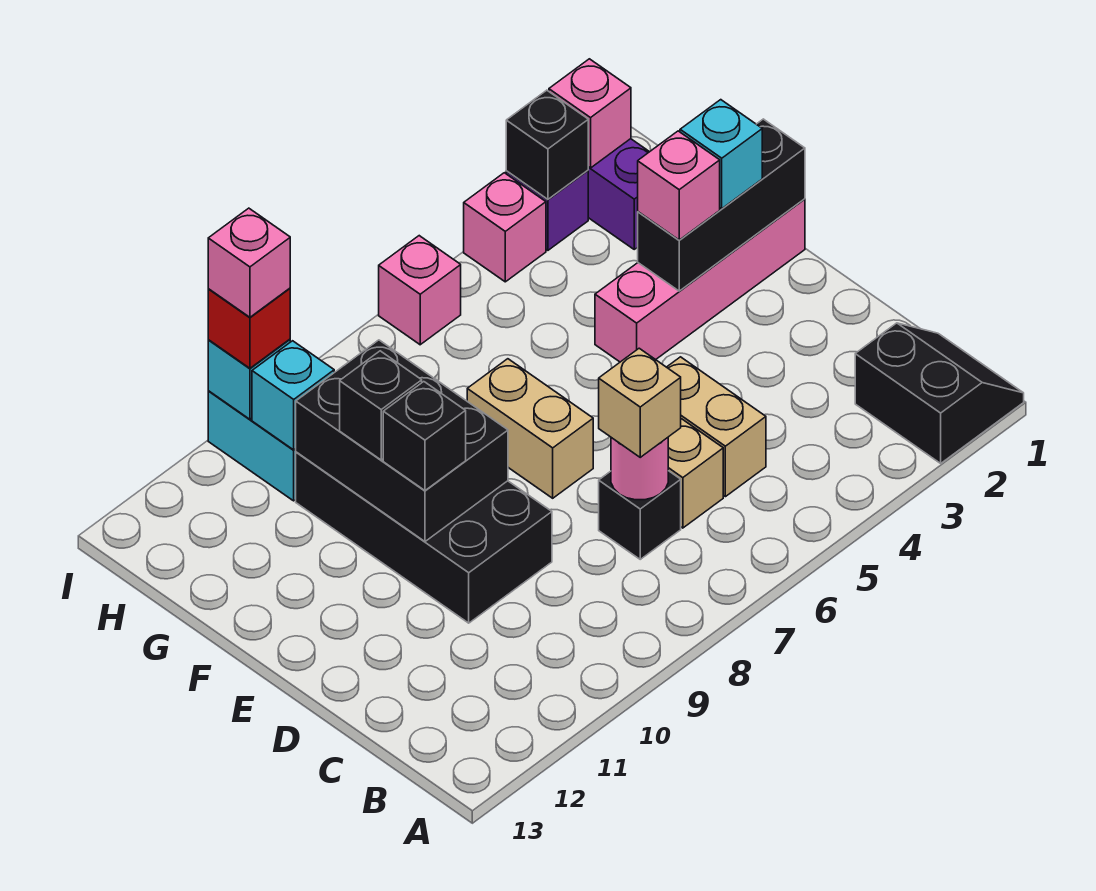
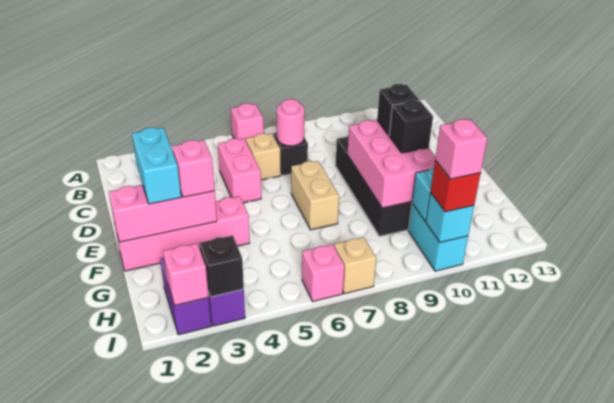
black 2x2 slope [855,323,1024,463] -> none
tan 1x2 brick [667,357,766,497] -> pink 1x2 brick [218,139,261,203]
tan 1x1 brick [599,348,681,457] -> tan 1x1 brick moved to [334,237,376,294]
black 2x3 brick [296,340,508,541] -> pink 2x3 brick [347,120,436,208]
black 1x3 brick [638,119,805,291] -> pink 1x3 brick [109,185,217,242]
cyan 1x1 brick [680,100,762,209] -> cyan 1x2 brick [132,128,181,204]
pink 1x1 brick [464,173,546,282] -> pink 1x1 brick moved to [231,103,264,141]

